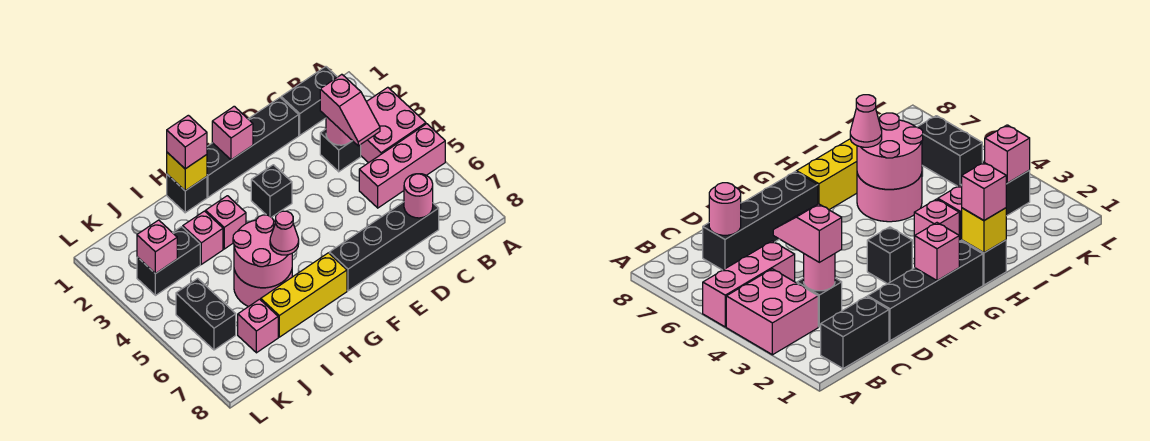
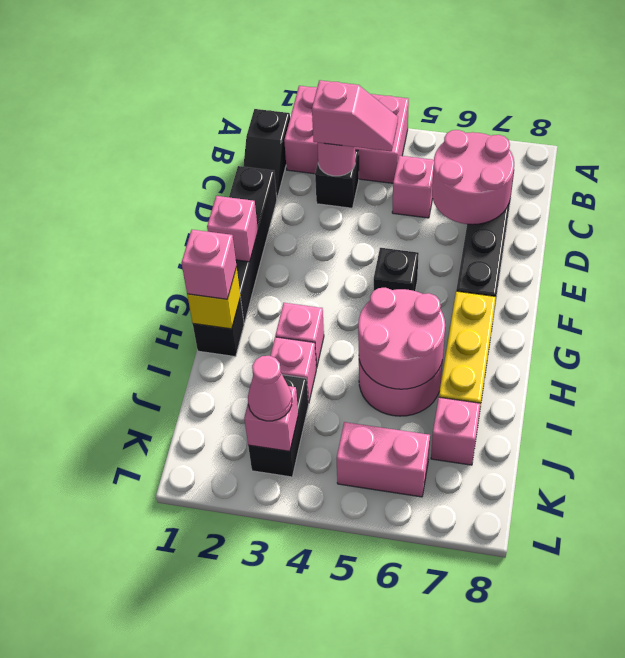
pink 2x2 brick [361,87,426,163] -> pink 2x3 brick [284,86,409,183]
pink 1x3 brick [359,124,445,208] -> pink 1x1 brick [392,156,434,218]
black 1x2 brick [281,67,337,135] -> black 1x2 slope [243,109,290,198]
pink 1x1 round brick [404,174,433,218] -> pink 2x2 round brick [432,130,514,225]
black 1x1 brick [251,165,292,217] -> black 1x1 brick moved to [374,248,419,291]
pink 1x1 cone [270,211,299,255] -> pink 1x1 cone moved to [248,356,292,421]
black 1x2 brick [176,278,236,350] -> pink 1x2 brick [337,422,430,497]

